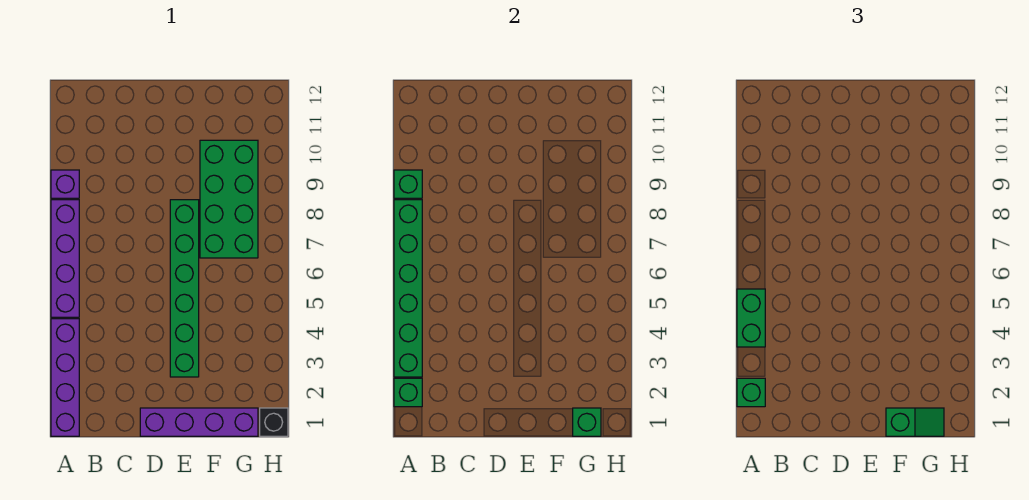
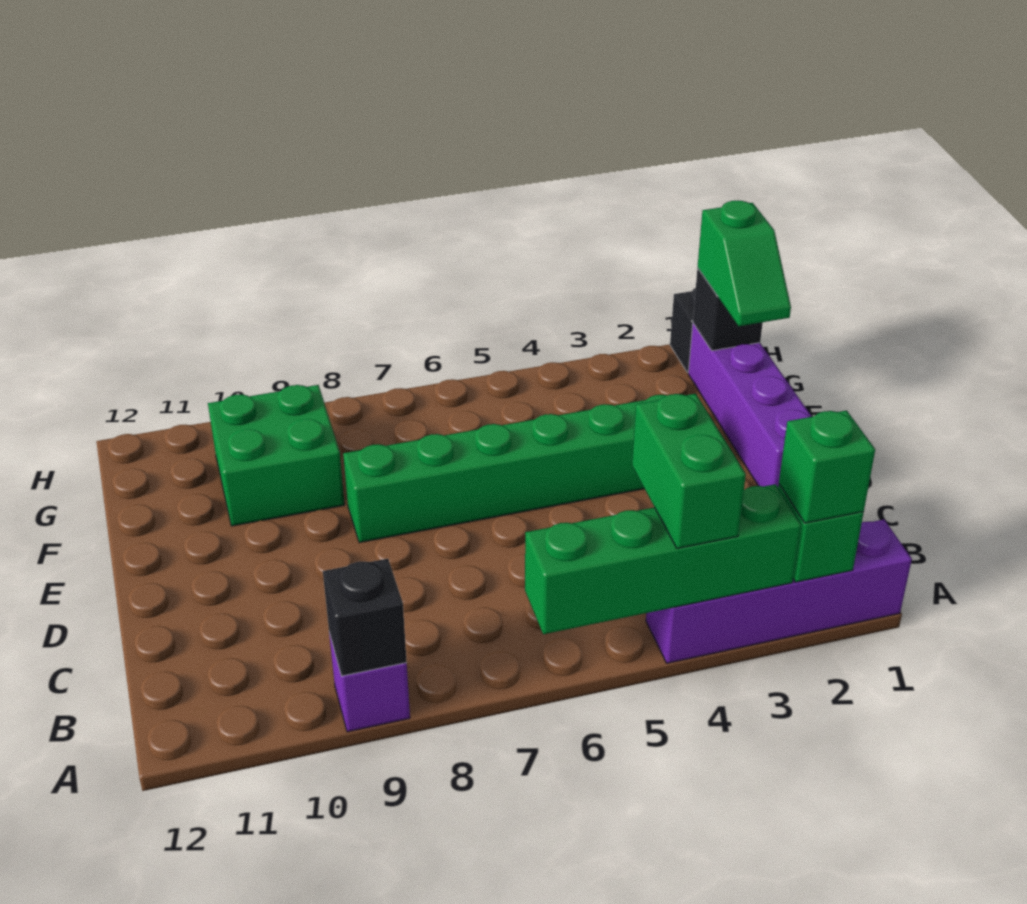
green 1x6 brick [394,200,422,377] -> green 1x4 brick [525,484,801,634]
green 1x2 brick [737,289,765,347] -> green 1x2 brick turned to [632,394,746,548]
purple 1x4 brick [51,200,79,317] -> none
green 1x1 brick [394,170,422,198] -> black 1x1 brick [323,559,407,676]
green 1x2 slope [886,408,944,436] -> green 1x2 slope turned to [698,201,791,326]
green 2x4 brick [200,140,258,258] -> green 2x2 brick [208,385,345,526]
green 1x1 brick [573,408,601,436] -> black 1x1 brick [693,268,763,351]

